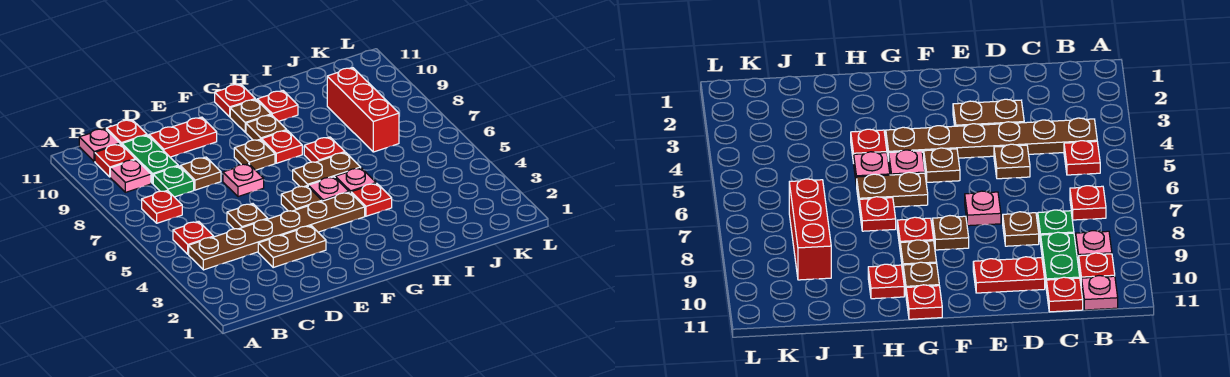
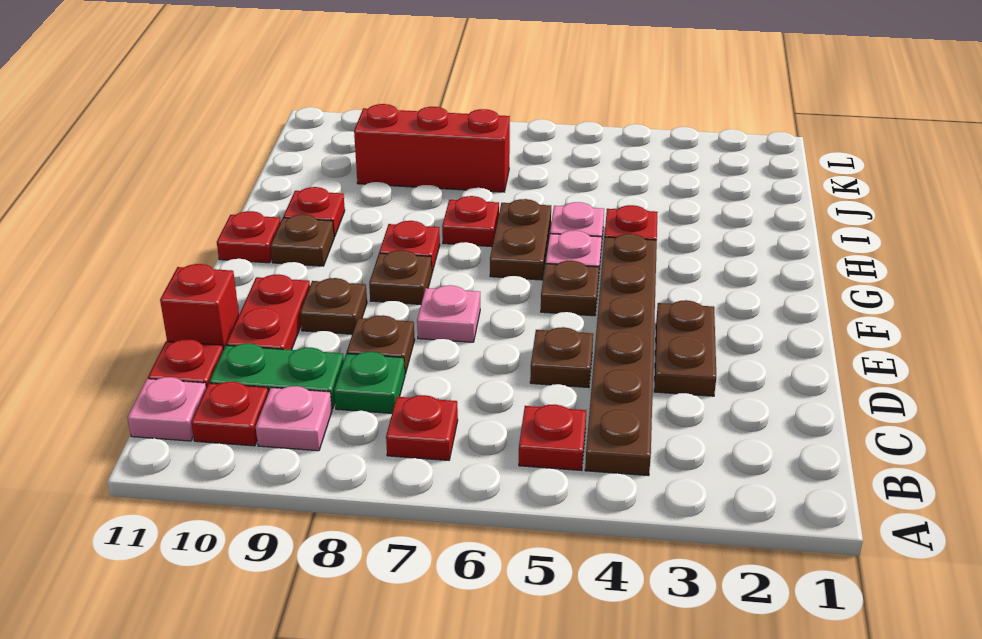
none -> red 1x1 brick [160,264,239,349]
brown 1x1 plate [246,115,287,140] -> brown 1x1 plate moved to [300,278,367,334]

